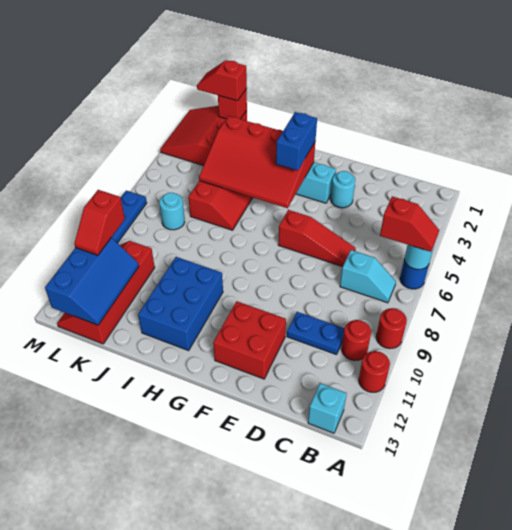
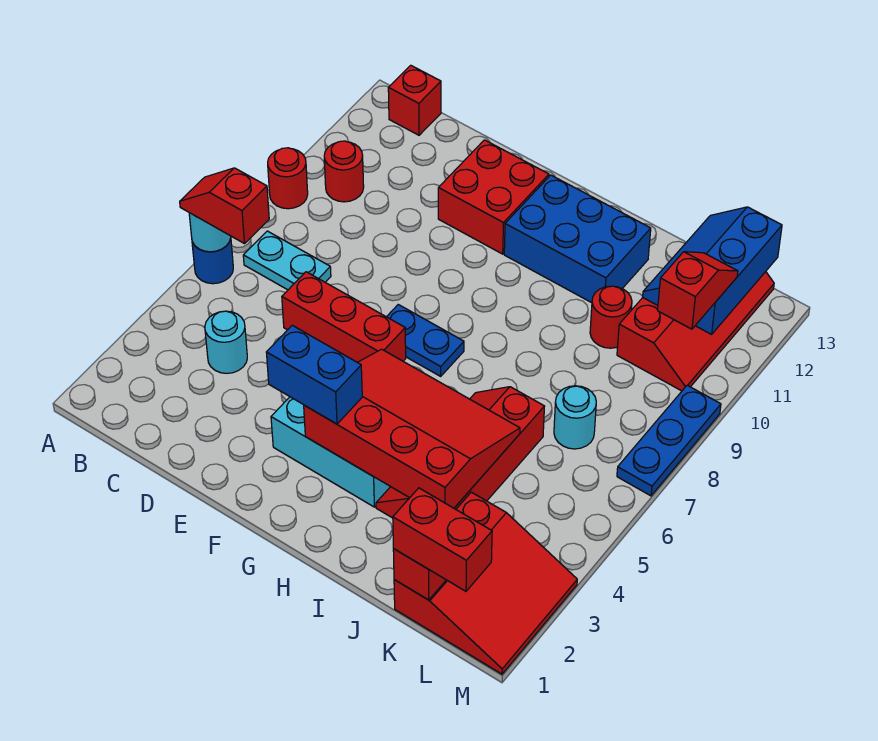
red 1x1 round brick [359,351,390,392] -> red 1x1 round brick moved to [590,286,632,348]
cyan 1x2 slope [340,250,396,303] -> cyan 1x2 plate [243,231,331,290]
cyan 1x1 brick [308,383,347,433] -> red 1x1 brick [388,65,441,135]
blue 1x2 plate [287,312,345,354] -> blue 1x2 plate moved to [387,305,464,376]
red 1x3 slope [278,210,355,267] -> red 1x3 brick [282,272,406,362]
cyan 1x1 round brick [330,171,355,208] -> cyan 1x1 round brick moved to [205,311,247,373]
blue 1x2 brick [276,112,317,171] -> blue 1x2 brick turned to [266,325,362,424]
blue 2x3 brick [138,257,223,351] -> blue 2x3 brick turned to [504,175,651,303]
red 1x2 slope [197,60,247,101] -> red 1x2 brick [393,488,492,591]

